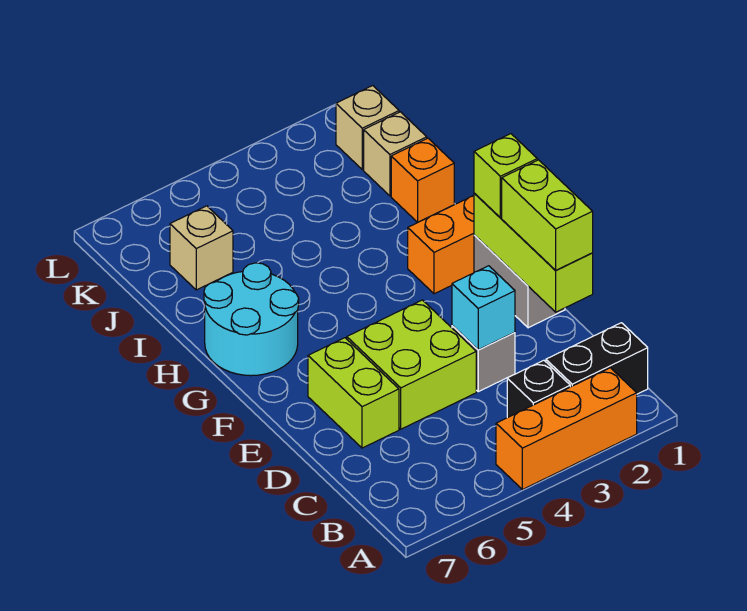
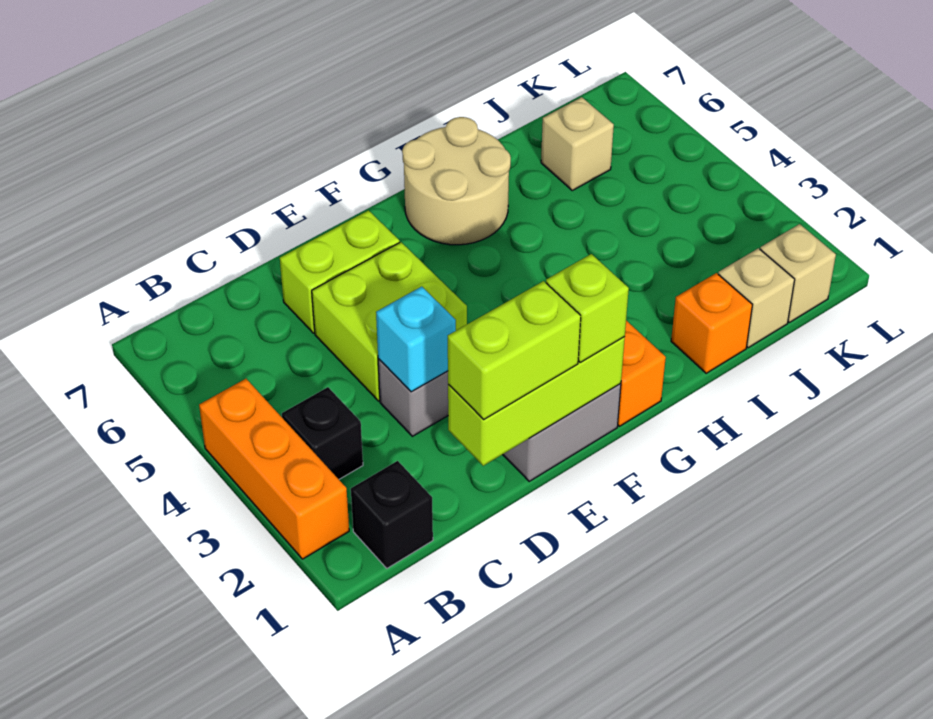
black 1x2 brick [546,323,648,394] -> black 1x1 brick [351,461,433,568]
cyan 2x2 round brick [204,263,299,376] -> tan 2x2 round brick [402,117,511,245]

